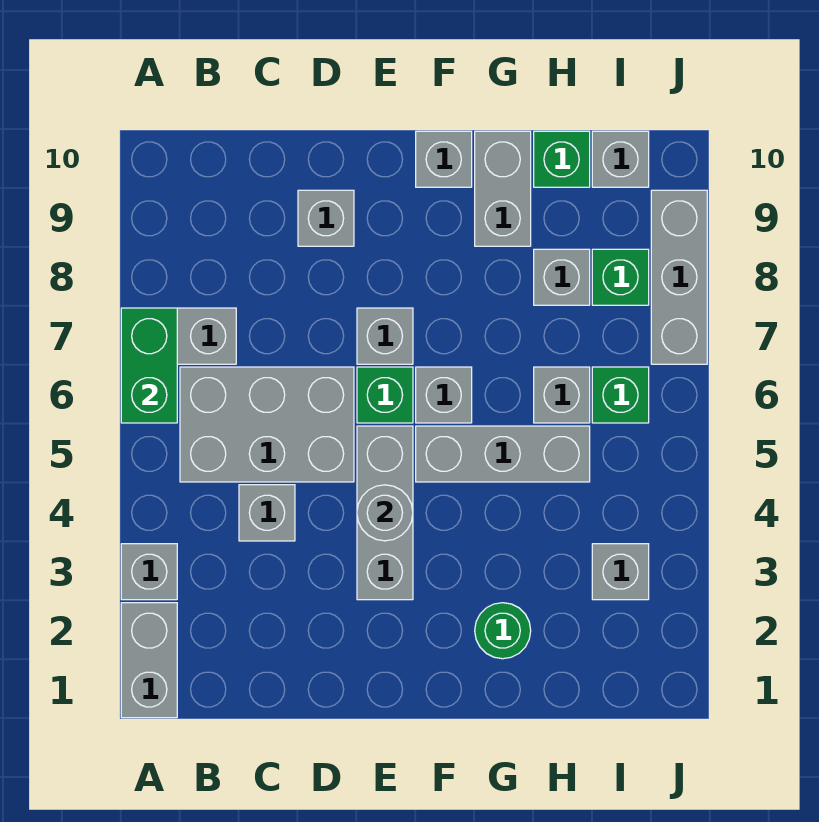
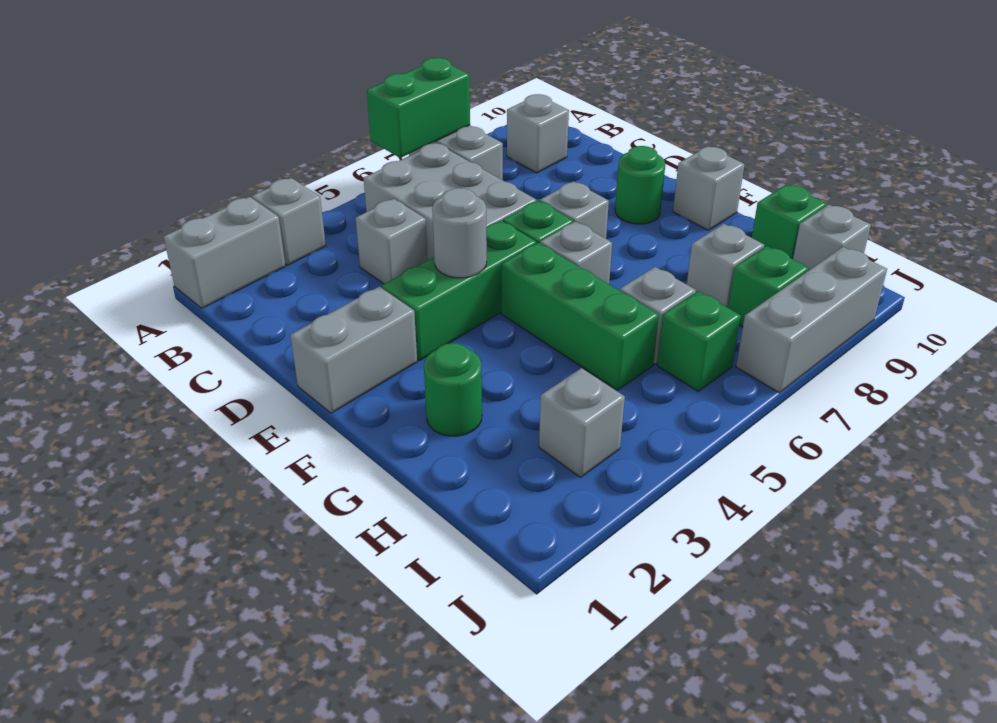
grey 1x1 brick [298,190,354,246] -> grey 1x1 brick moved to [507,94,569,173]
grey 1x3 brick [357,426,413,600] -> green 1x3 brick [382,221,536,361]
none -> green 1x1 round brick [615,146,665,224]
grey 1x3 brick [416,426,590,482] -> green 1x3 brick [501,243,659,390]
grey 1x2 brick [475,131,531,246] -> grey 1x2 brick moved to [290,287,417,413]

